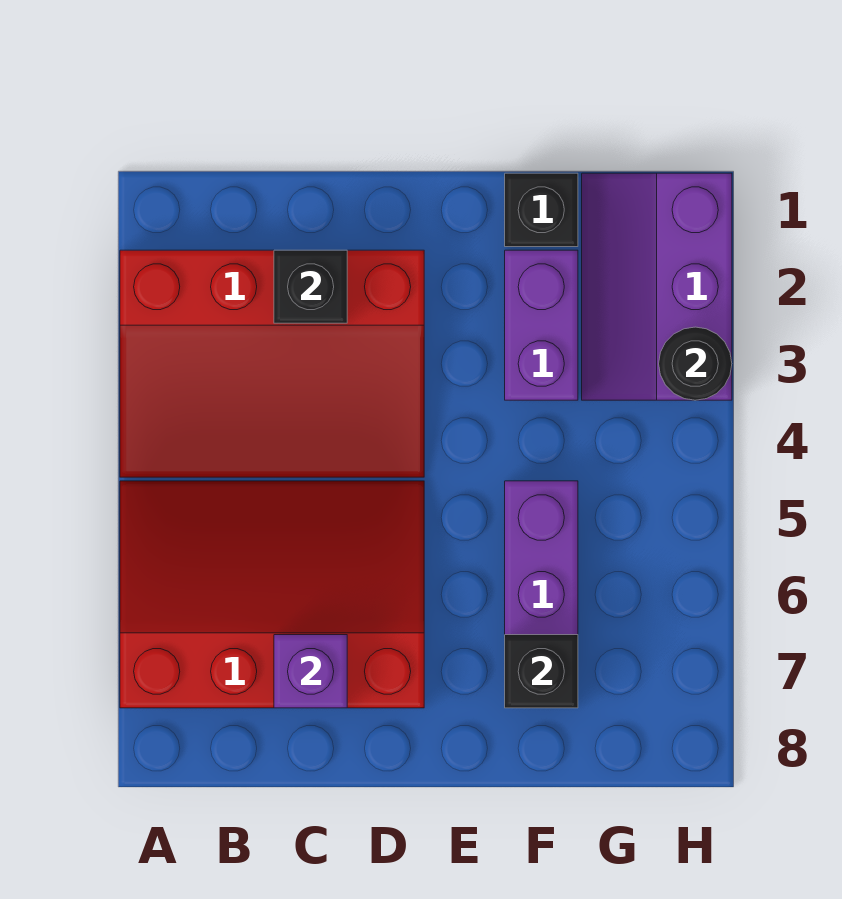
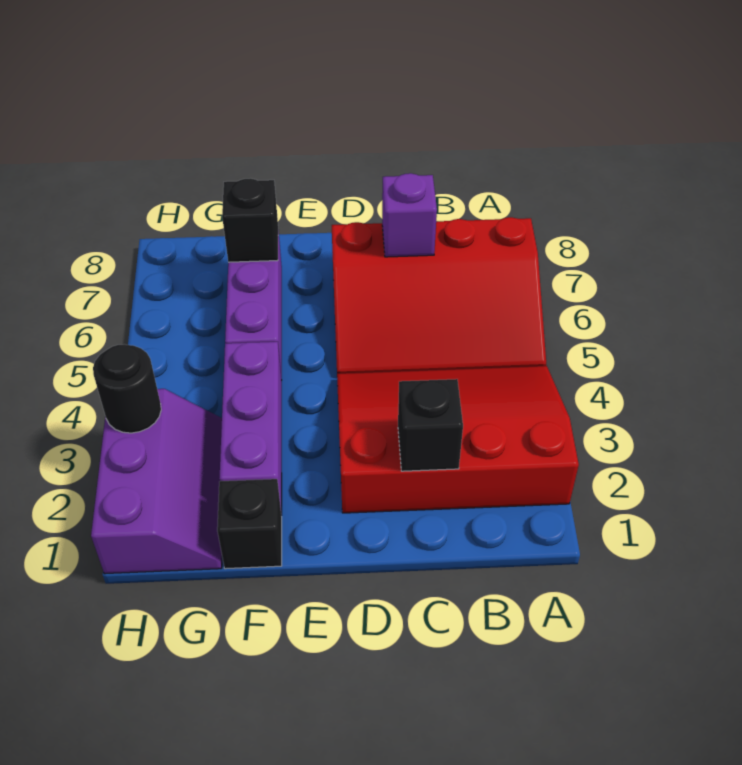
purple 1x2 brick [505,250,578,400] -> purple 1x3 brick [219,342,282,514]

